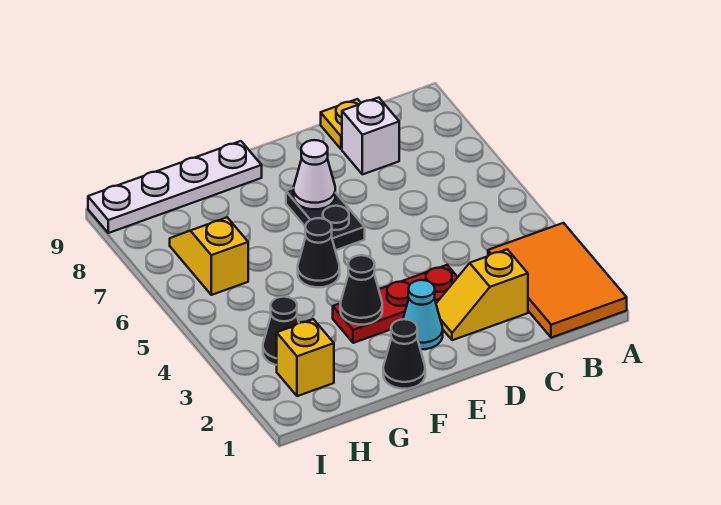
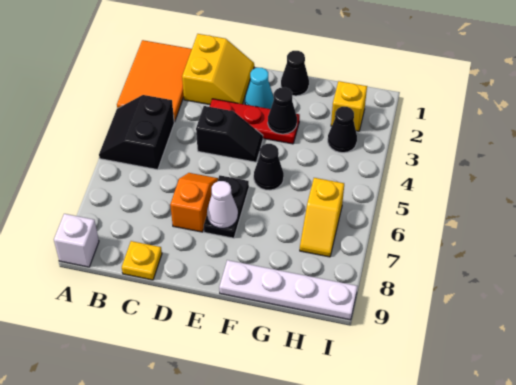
none -> black 2x2 slope [99,95,174,170]
yellow 1x2 slope [436,249,528,340] -> yellow 2x2 slope [182,34,254,105]
white 1x1 brick [342,98,399,174] -> white 1x1 brick moved to [54,214,99,267]
none -> black 1x2 slope [196,106,263,162]
none -> orange 1x2 slope [170,173,218,232]

